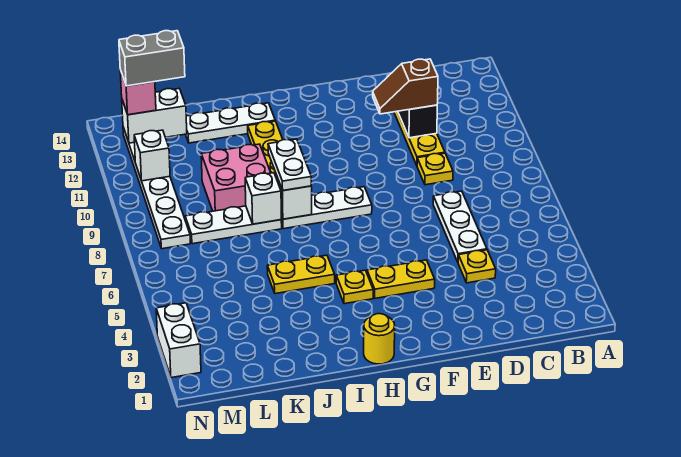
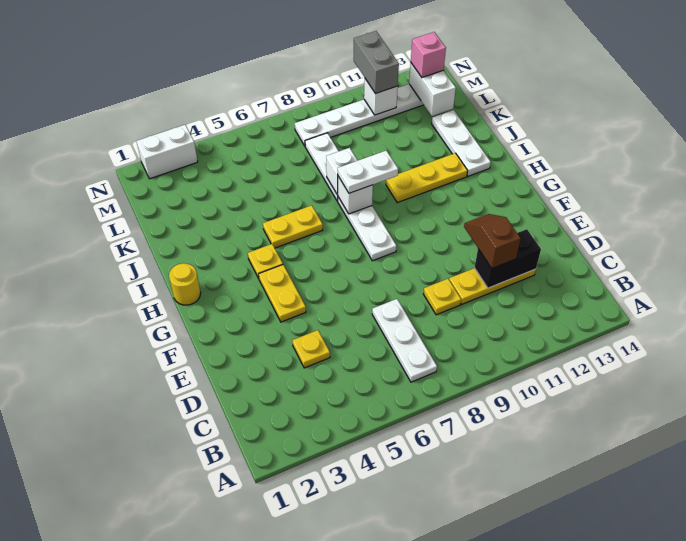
white 1x3 plate [433,191,487,262] -> white 1x3 plate turned to [372,299,437,382]
yellow 1x2 plate [267,255,335,294] -> yellow 1x2 plate turned to [263,205,323,248]
pink 2x2 brick [201,144,271,211] -> none
grey 1x2 brick [119,31,185,86] -> grey 1x2 brick moved to [354,31,399,94]

